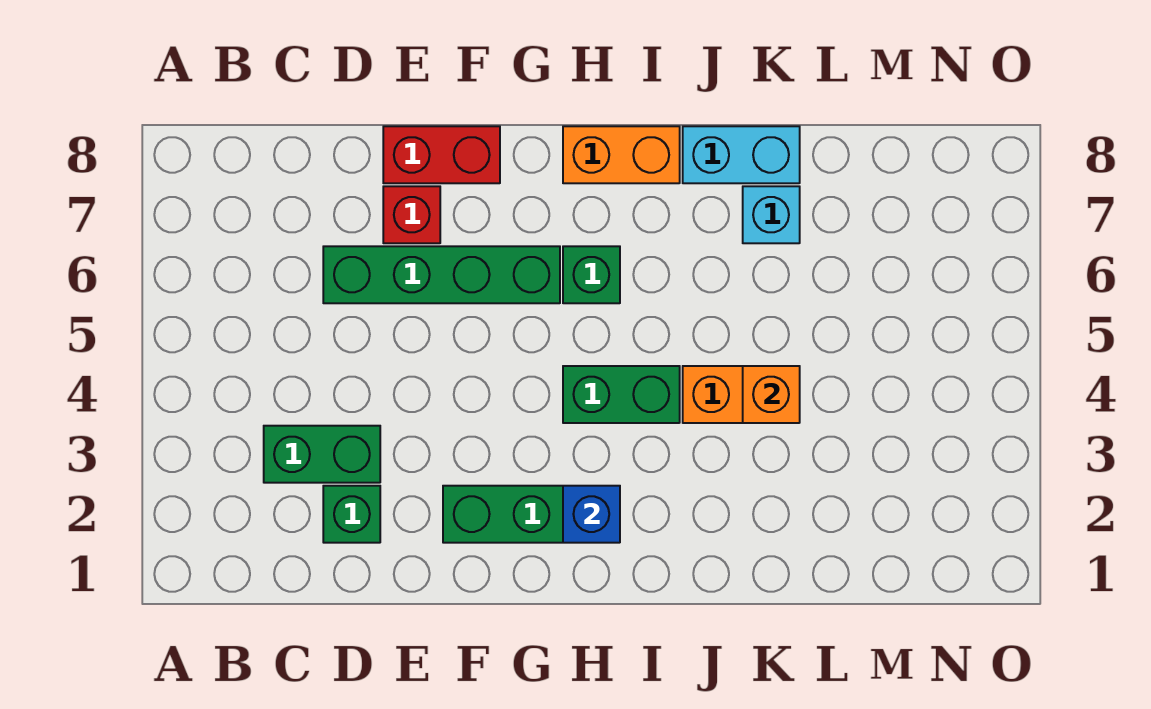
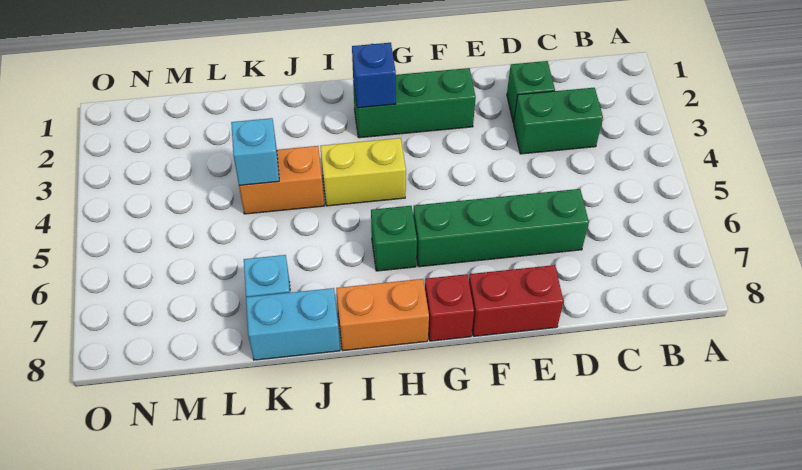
red 1x1 brick [383,186,440,243] -> red 1x1 brick moved to [425,274,474,341]
green 1x2 brick [563,366,680,423] -> yellow 1x2 brick [320,138,406,206]
orange 1x1 brick [743,366,800,423] -> cyan 1x1 brick [231,118,279,185]

